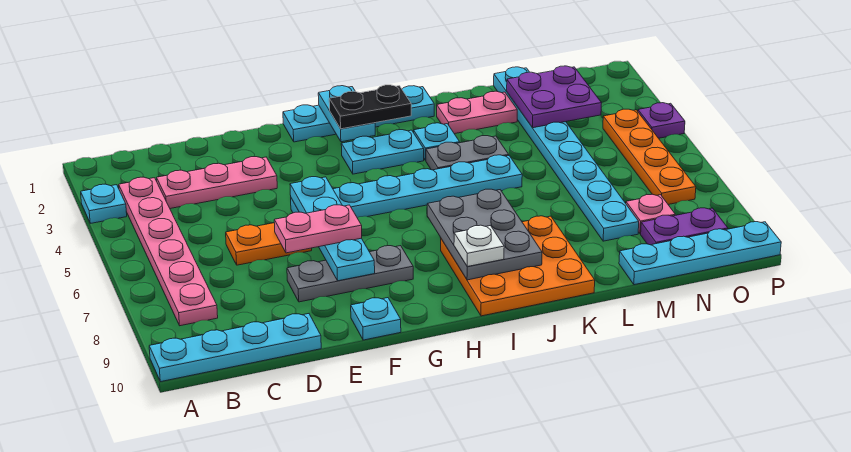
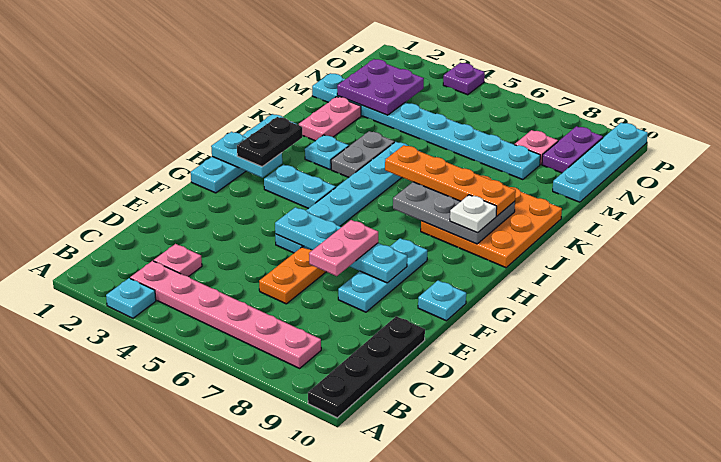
cyan 1x4 plate [149,314,321,382] -> black 1x4 plate [308,316,425,418]
pink 1x3 plate [157,157,277,209] -> pink 1x1 plate [154,244,202,277]
grey 1x3 plate [287,246,413,302] -> cyan 1x3 plate [338,238,427,312]
cyan 1x2 plate [341,130,424,174] -> cyan 1x2 plate turned to [264,164,336,209]
orange 1x4 plate [603,109,696,204] -> orange 1x4 plate moved to [385,145,516,216]

